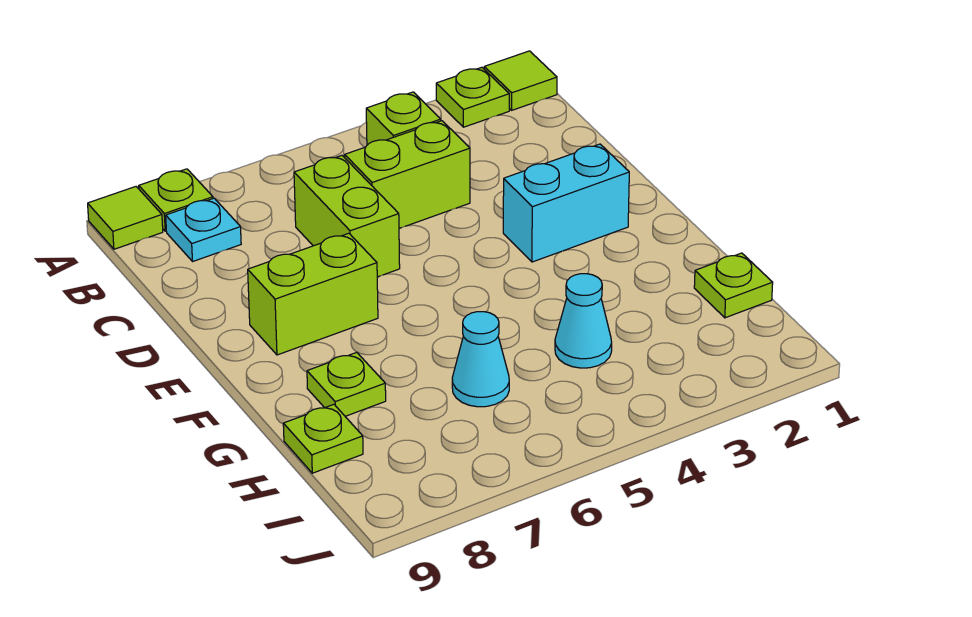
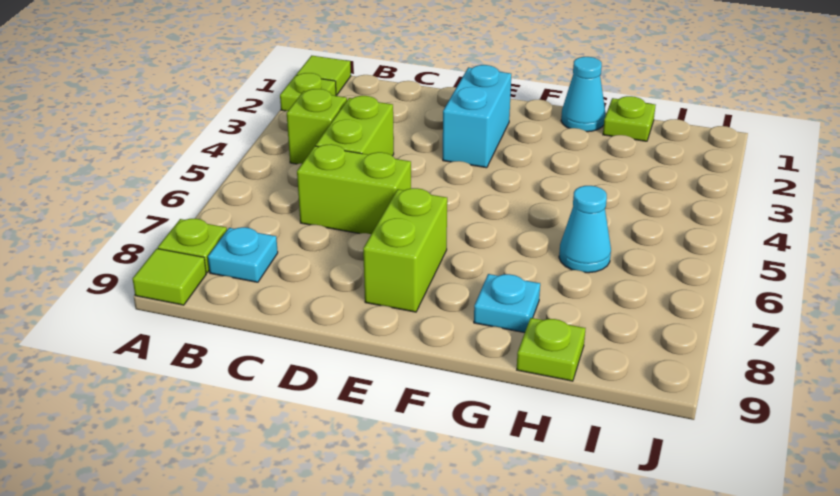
lime 1x1 plate [307,352,386,416] -> cyan 1x1 plate [474,274,540,333]
cyan 1x1 cone [555,274,612,368] -> cyan 1x1 cone moved to [561,57,605,132]

